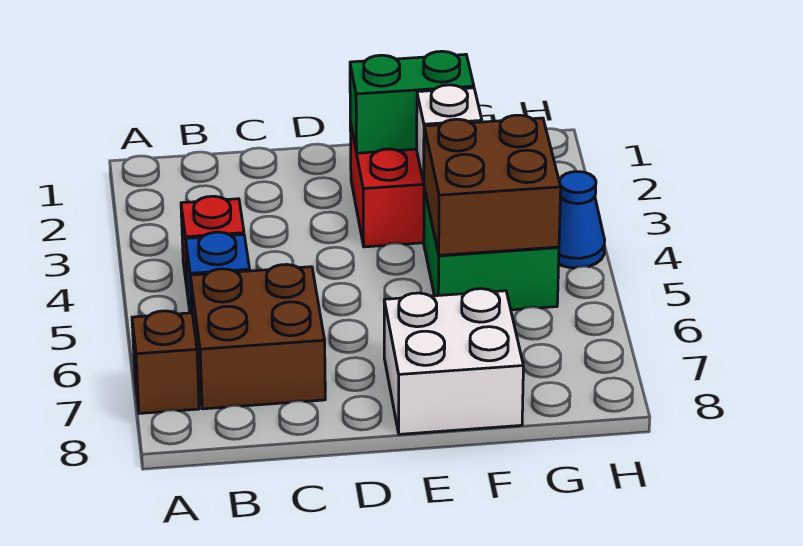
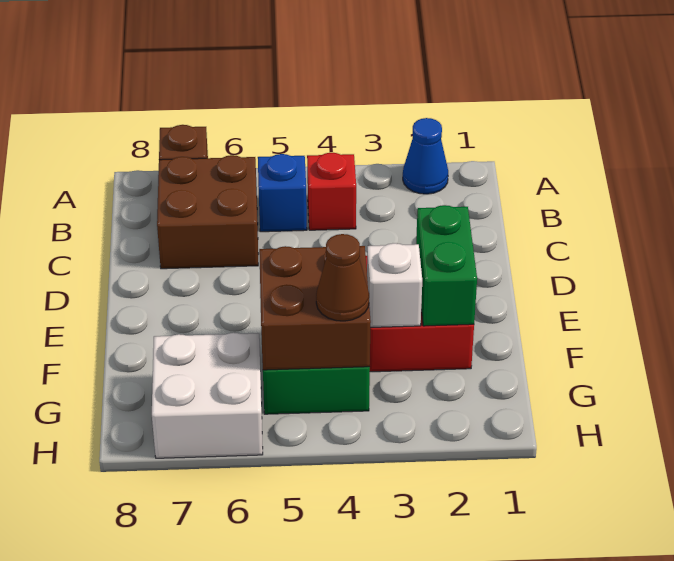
white 2x2 brick [384,289,523,434] -> white 2x2 brick moved to [152,333,263,458]
none -> brown 1x1 cone [316,234,369,321]
blue 1x1 cone [559,172,605,268] -> blue 1x1 cone moved to [403,118,448,194]

